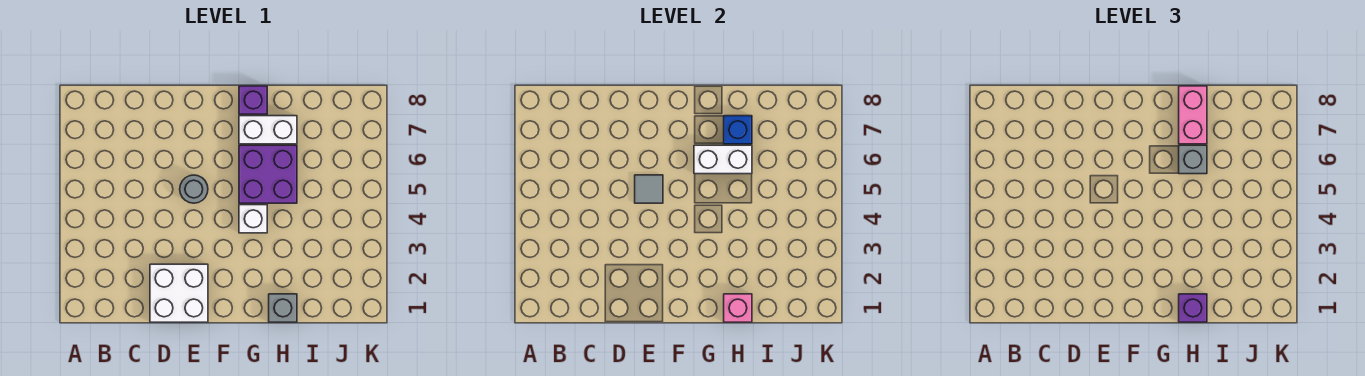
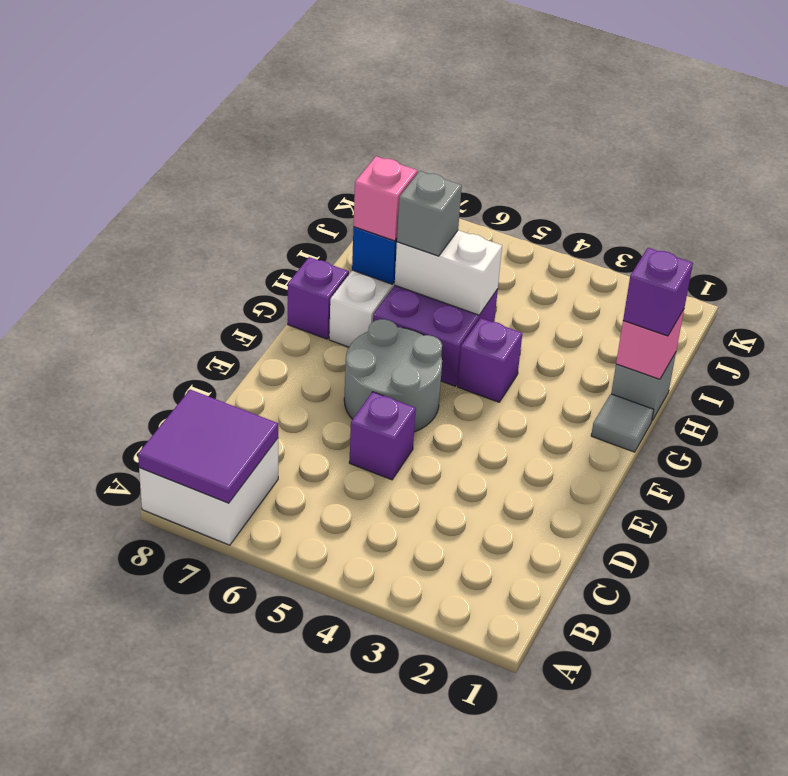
none -> purple 2x2 tile [138,390,278,503]
white 2x2 brick [150,264,208,322] -> white 2x2 brick moved to [139,438,278,545]
none -> purple 1x1 brick [349,392,416,480]
grey 1x1 round brick [180,175,208,203] -> grey 2x2 round brick [344,319,442,432]
grey 1x1 tile [635,175,663,203] -> grey 1x1 tile moved to [591,394,654,452]
white 1x1 brick [239,205,267,233] -> purple 1x1 brick [458,318,522,402]
white 1x2 brick [694,145,752,174] -> white 1x2 brick turned to [395,230,502,315]
pink 1x2 brick [1179,86,1207,144] -> pink 1x1 brick [354,156,417,241]

